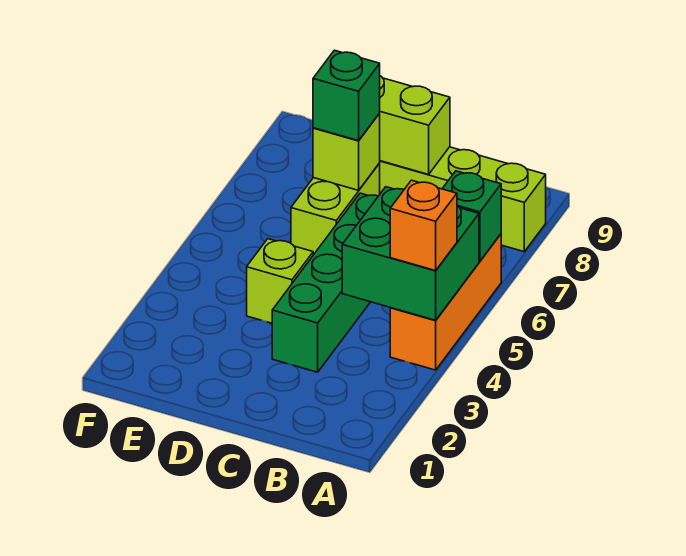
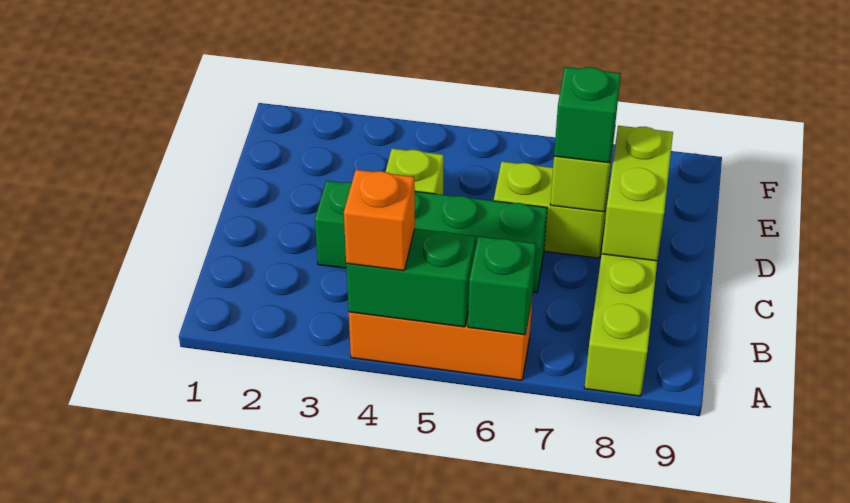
green 2x2 brick [342,187,479,320] -> green 1x2 brick [346,229,475,327]

